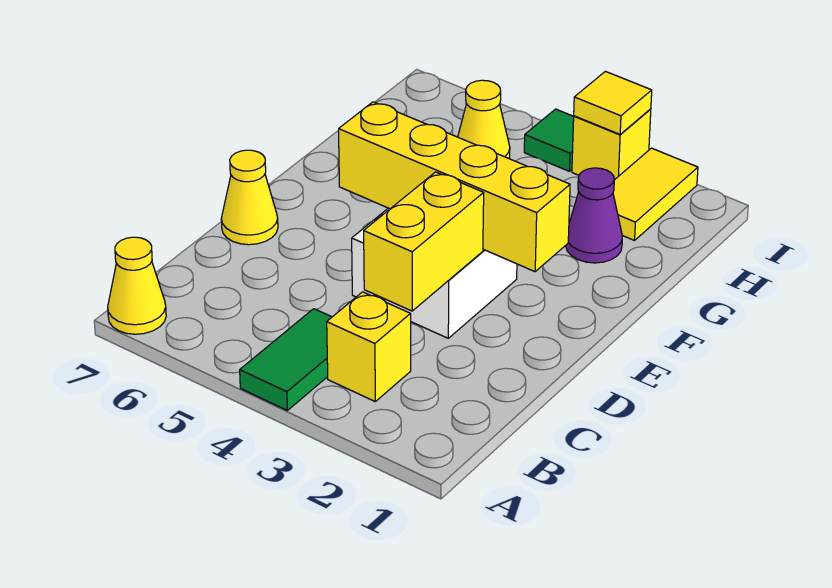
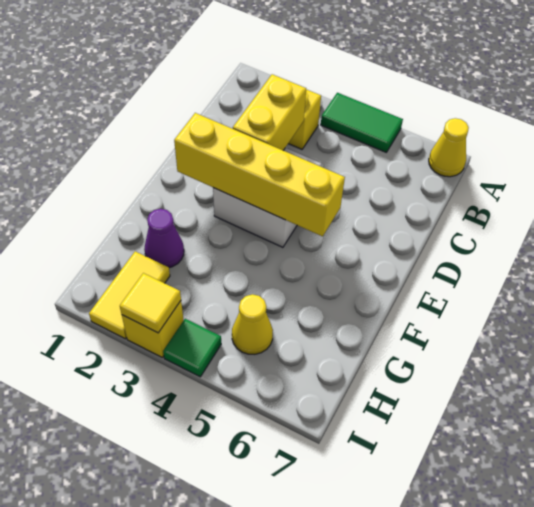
green 1x2 tile [240,309,332,410] -> green 1x2 tile turned to [321,93,403,152]
yellow 1x1 cone [221,150,278,245] -> none

